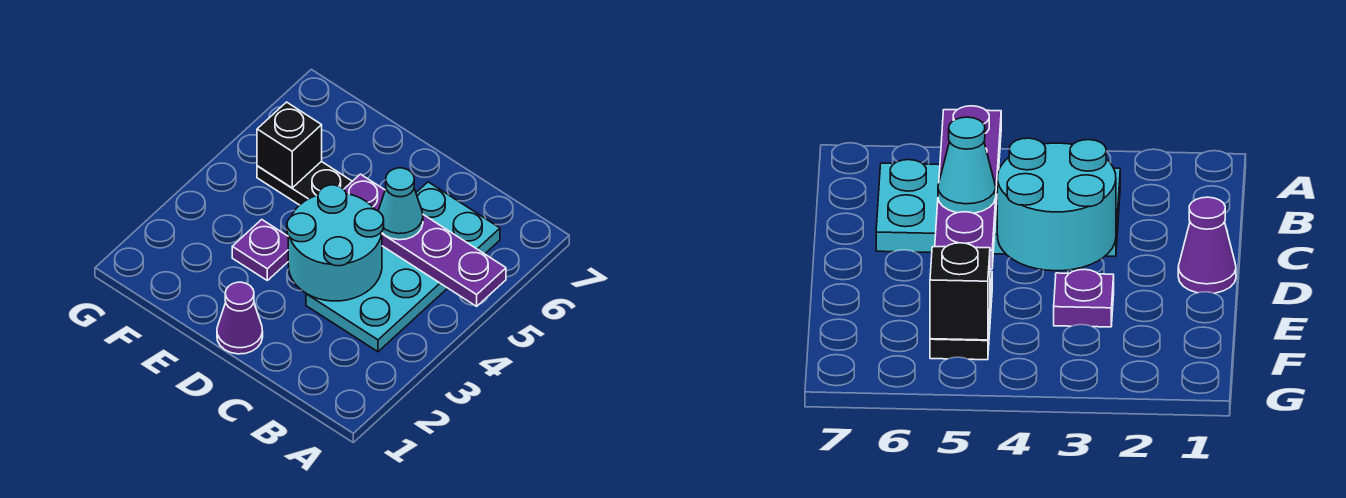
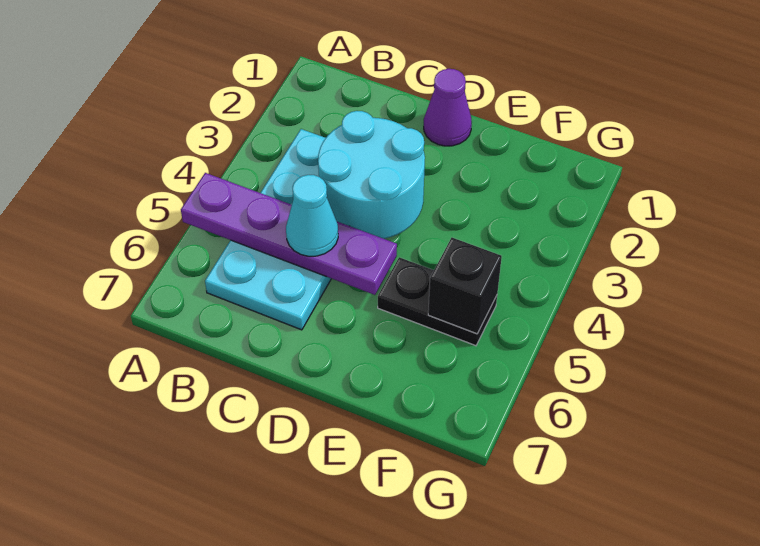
purple 1x1 plate [232,220,288,280] -> none

